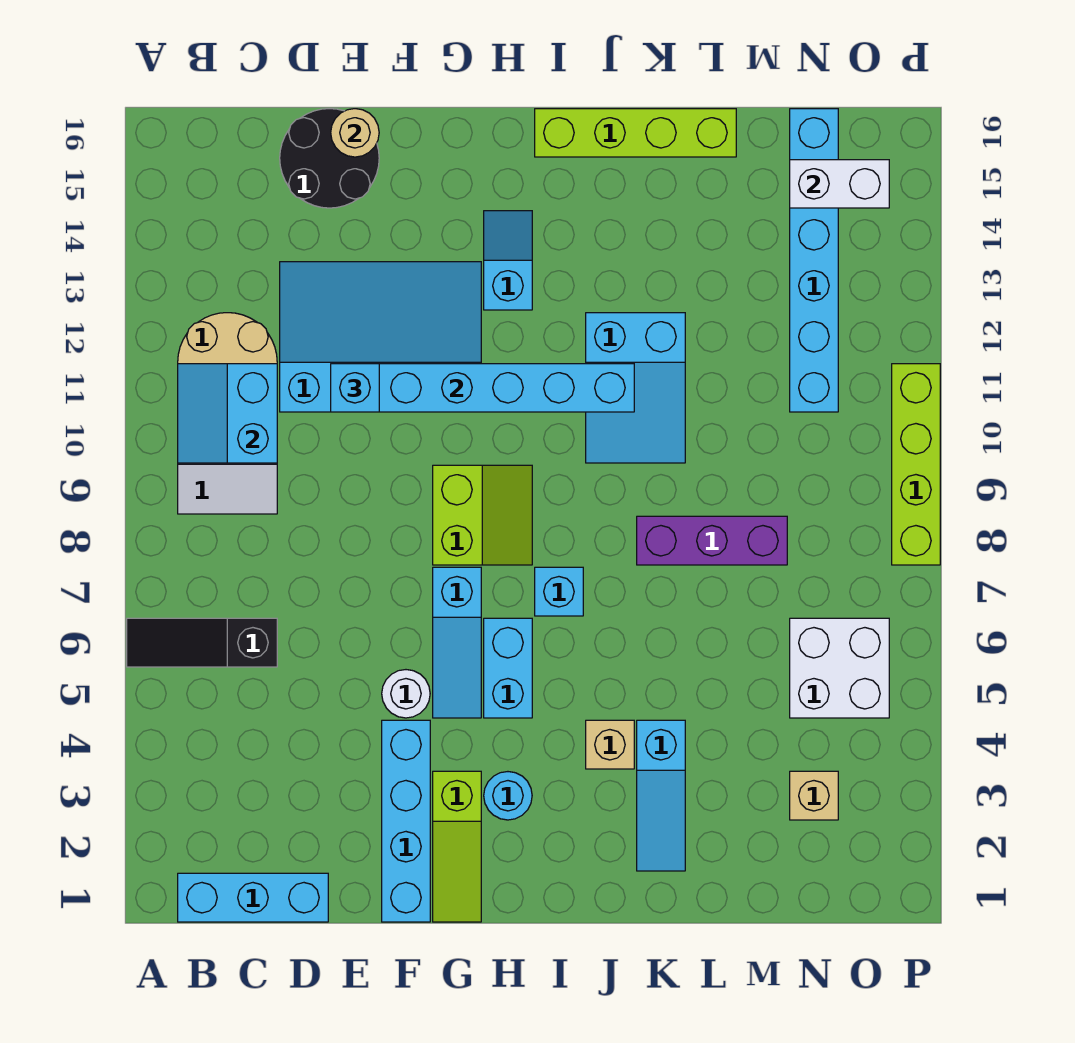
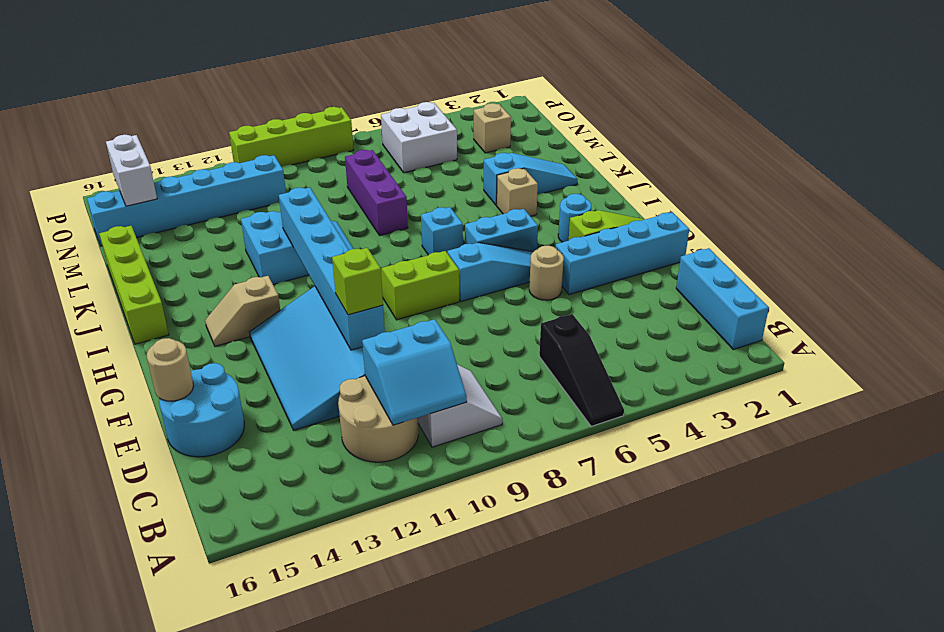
black 2x2 round brick [280,109,379,208] -> cyan 2x2 round brick [159,363,244,457]
cyan 1x1 brick [331,364,379,412] -> lime 1x1 brick [332,248,383,315]
white 1x1 round brick [382,670,430,718] -> tan 1x1 round brick [529,245,564,300]
cyan 1x2 slope [484,211,532,310] -> tan 1x2 slope [205,276,280,346]

